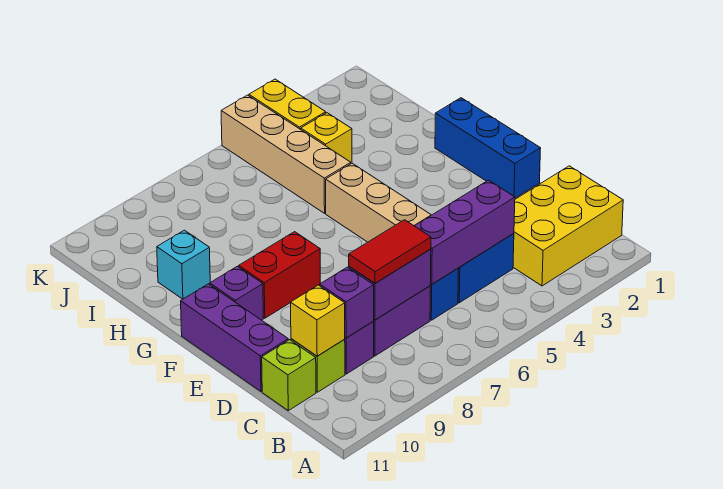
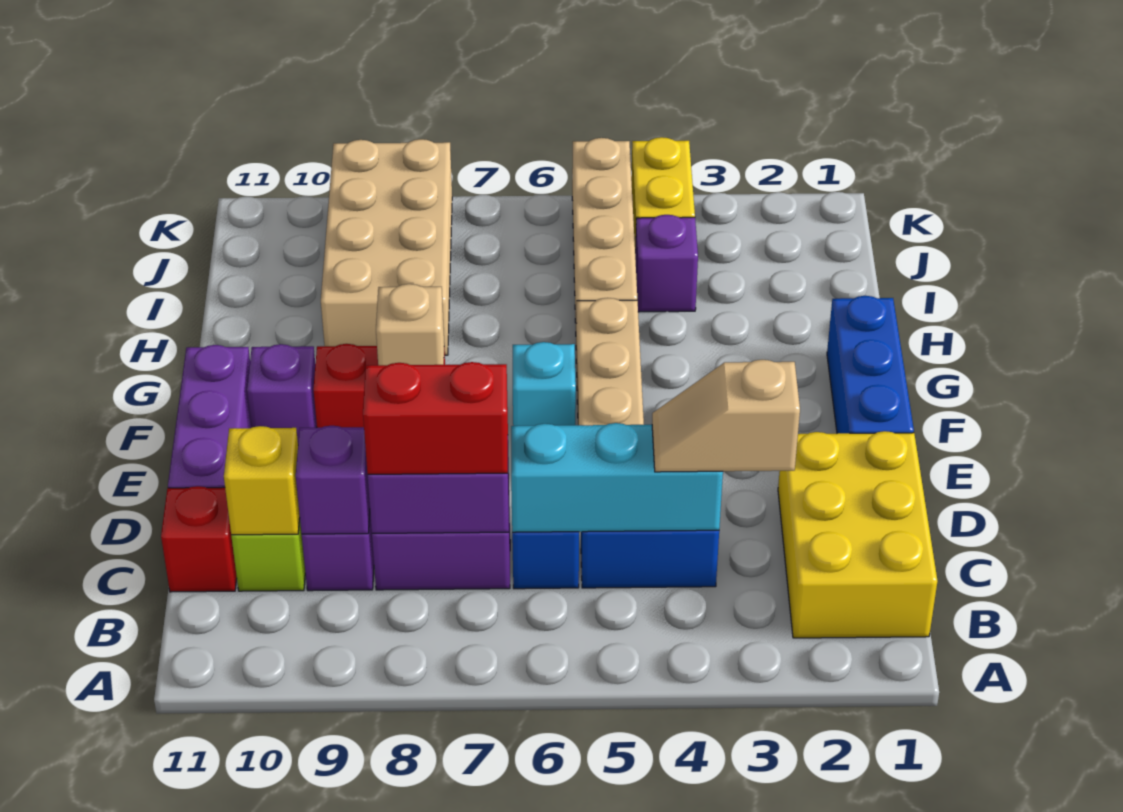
yellow 2x3 brick [513,166,623,286] -> yellow 2x3 brick turned to [778,431,938,638]
none -> tan 1x2 slope [652,360,800,472]
purple 1x3 brick [415,180,515,284] -> cyan 1x3 brick [511,423,723,532]
red 1x2 tile [349,220,431,283] -> red 1x2 brick [363,362,508,474]
lime 1x1 brick [262,340,316,411] -> red 1x1 brick [161,486,237,592]
none -> tan 1x1 brick [376,284,444,365]
none -> tan 2x4 brick [321,139,452,355]
cyan 1x1 brick [157,230,210,299] -> cyan 1x1 brick moved to [513,342,576,426]
yellow 1x1 brick [301,113,352,163] -> purple 1x1 brick [635,215,698,312]

